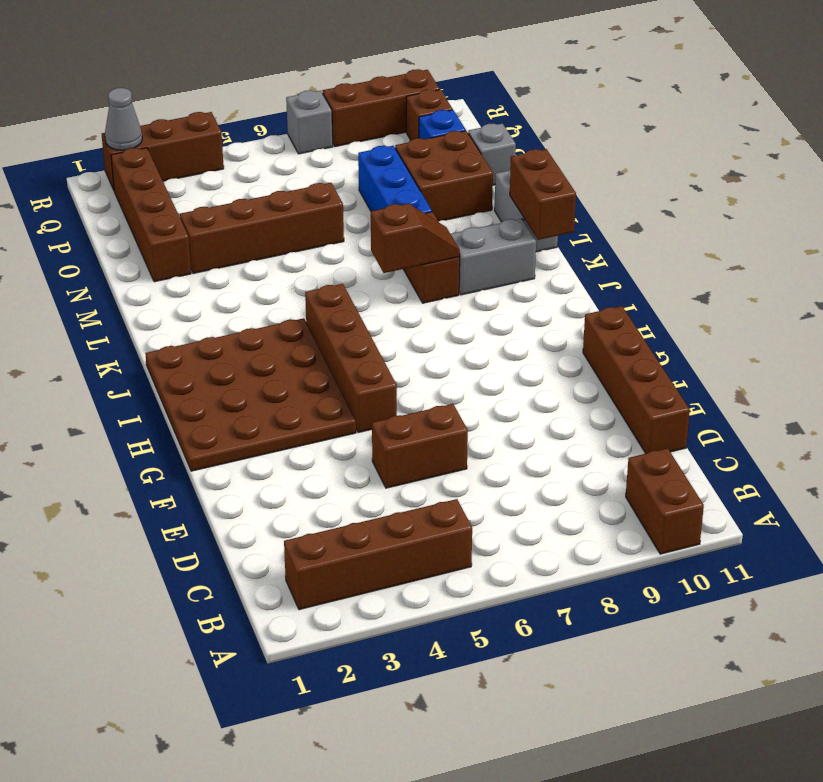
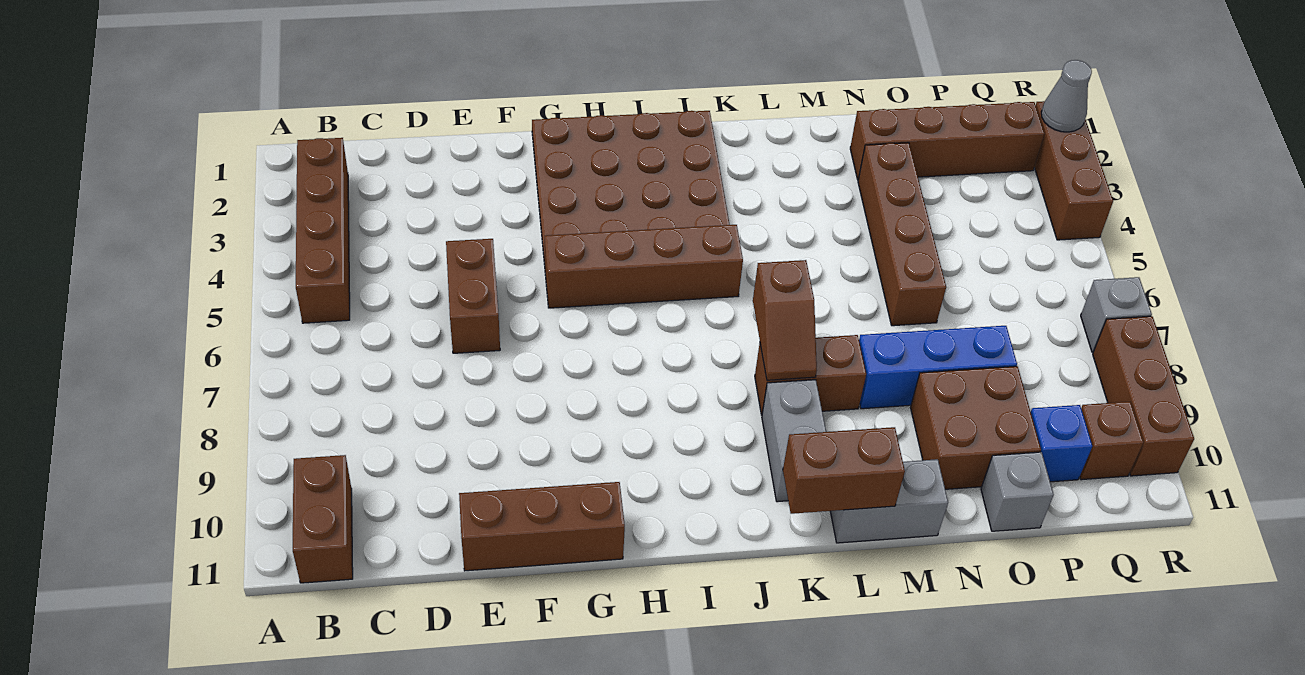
brown 1x2 brick [626,448,704,554] -> brown 1x2 brick turned to [293,455,353,583]
brown 1x4 brick [583,306,690,453] -> brown 1x3 brick [459,482,625,571]

